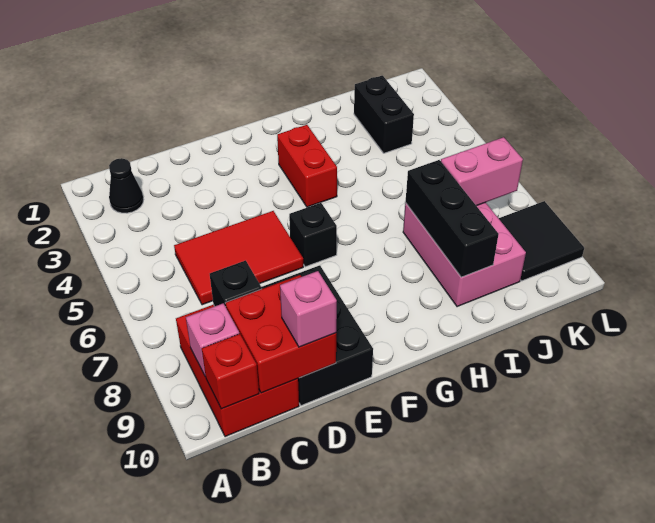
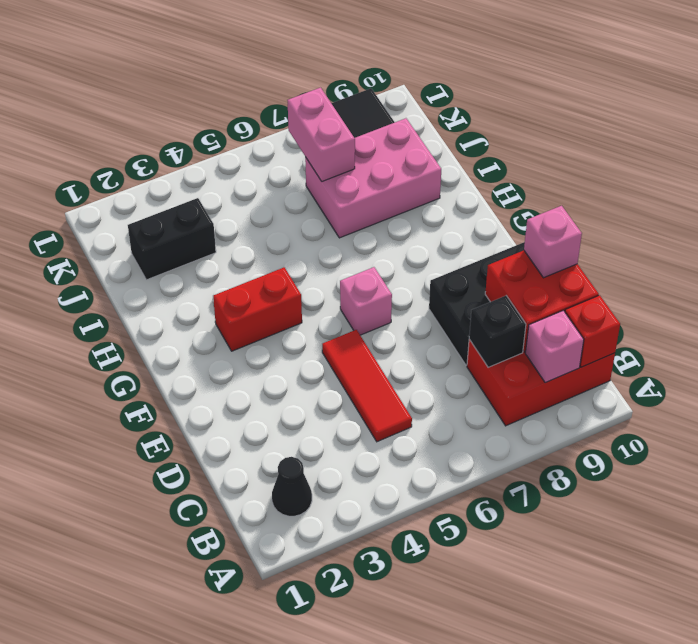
red 2x3 tile [174,211,303,305] -> red 1x3 tile [322,330,412,442]
black 1x1 brick [289,203,337,267] -> pink 1x1 brick [340,267,392,335]
black 1x3 brick [406,160,499,277] -> none

